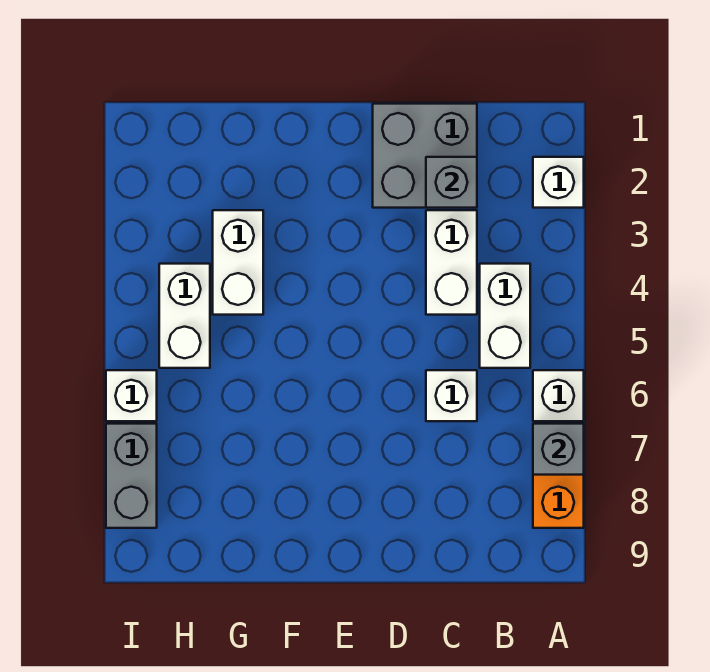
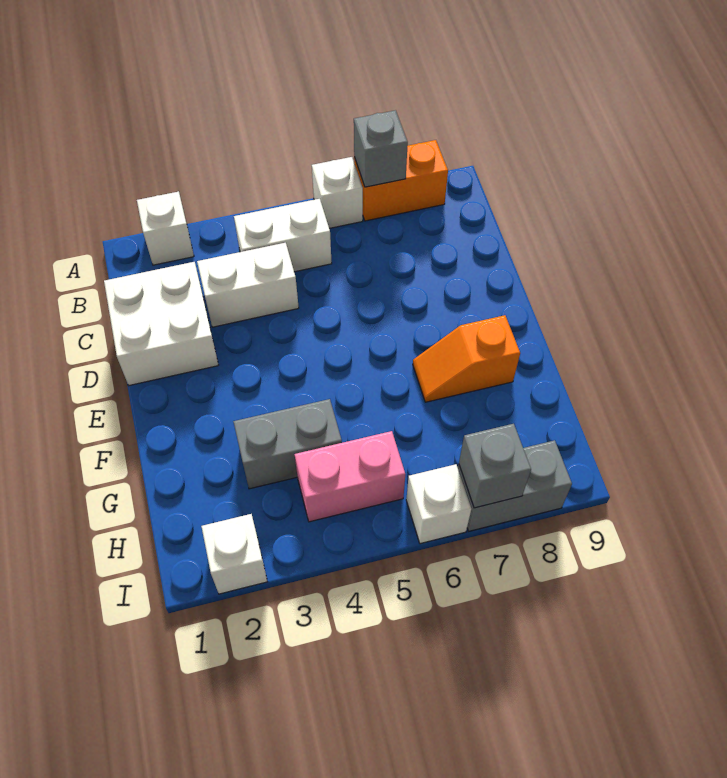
grey 2x2 brick [373,104,477,208] -> white 2x2 brick [104,262,218,385]
grey 1x1 brick [426,157,477,208] -> grey 1x1 brick moved to [459,424,531,508]
white 1x1 brick [426,370,477,421] -> white 1x1 brick moved to [201,514,267,594]
none -> orange 1x2 slope [413,315,520,402]
white 1x2 brick [213,210,263,315] -> grey 1x2 brick [233,399,342,489]
white 1x2 brick [159,264,210,368] -> pink 1x2 brick [295,431,405,522]

